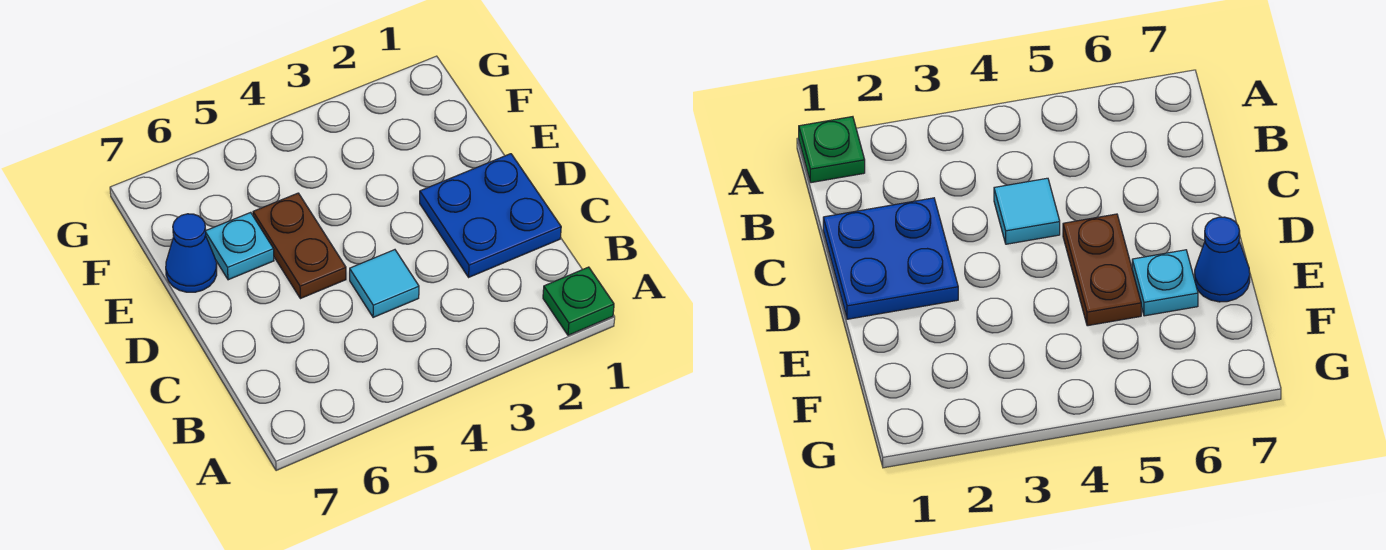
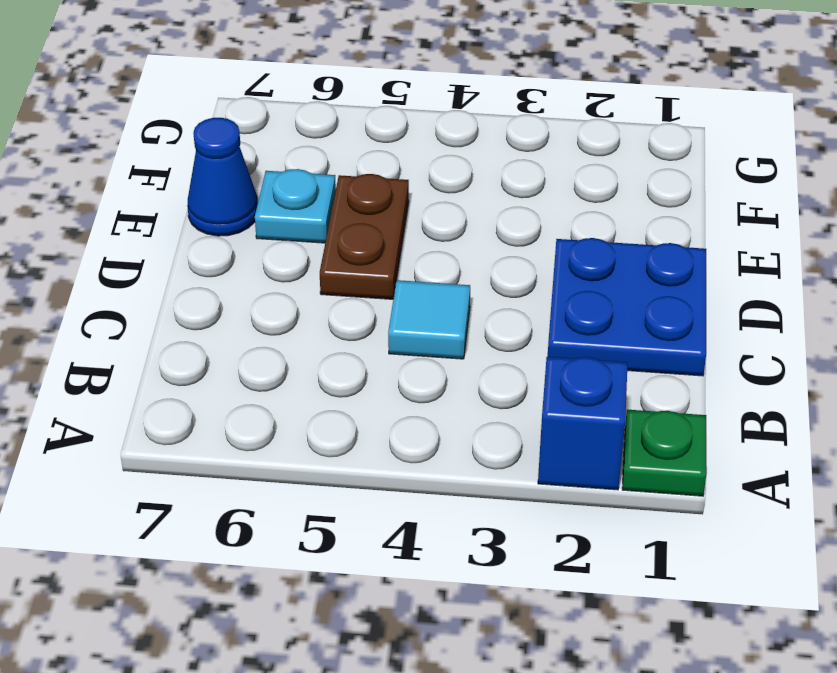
none -> blue 1x1 brick [538,357,628,490]

